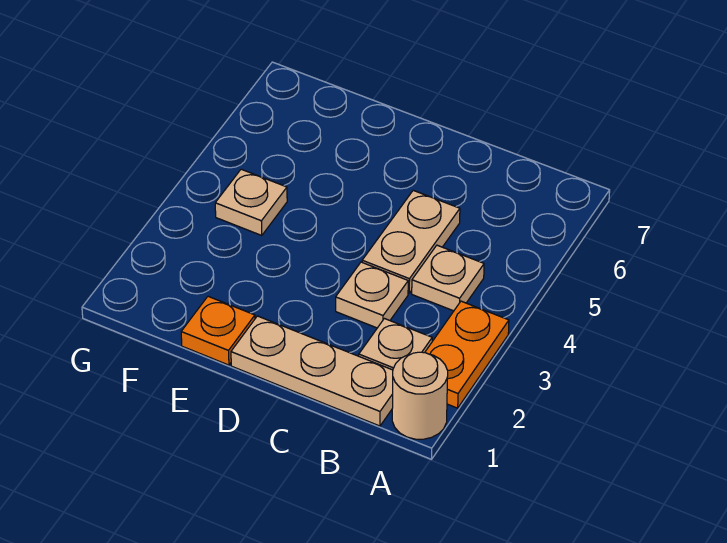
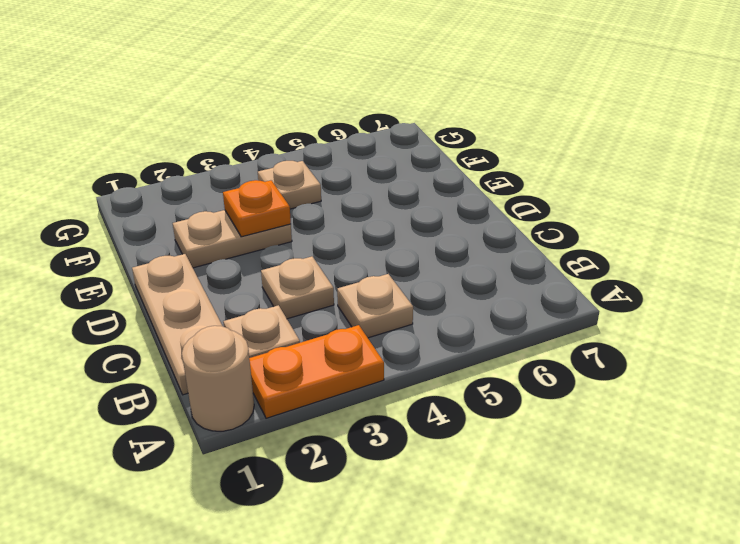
tan 1x2 plate [362,190,460,293] -> tan 1x2 plate moved to [173,210,292,268]
orange 1x1 plate [181,296,255,365] -> orange 1x1 plate moved to [223,180,291,237]

